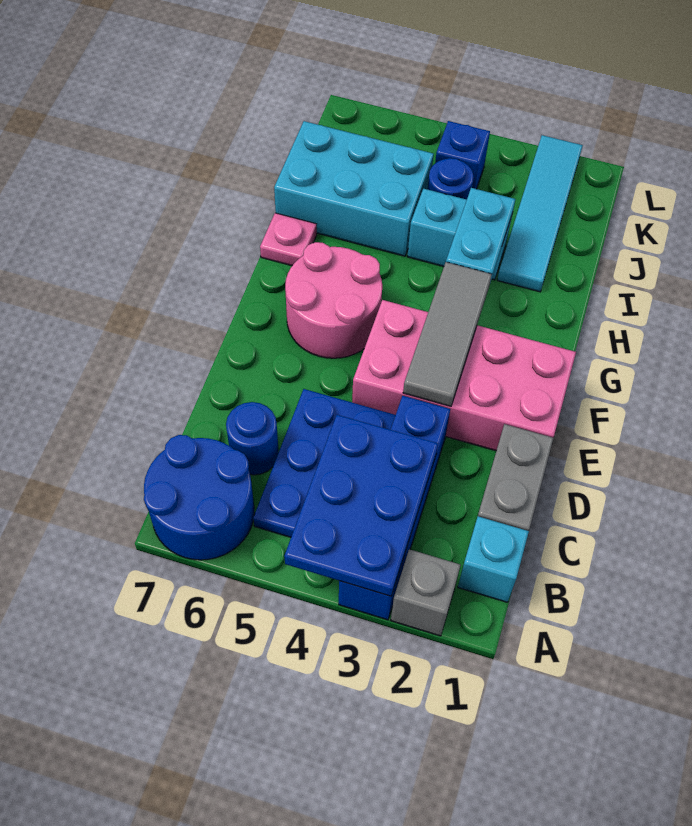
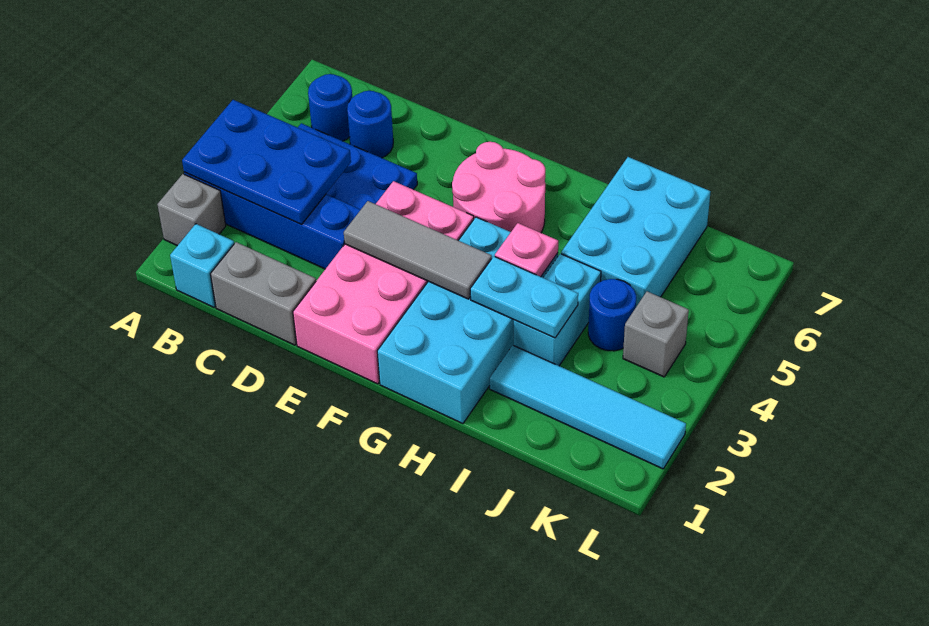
blue 2x2 round brick [144,435,254,560] -> blue 1x1 round brick [308,74,352,141]
none -> cyan 2x4 brick [377,217,558,424]
pink 1x1 plate [260,213,317,266] -> pink 1x1 plate moved to [495,223,558,277]
blue 1x1 brick [435,121,490,189] -> grey 1x1 brick [623,291,689,377]

